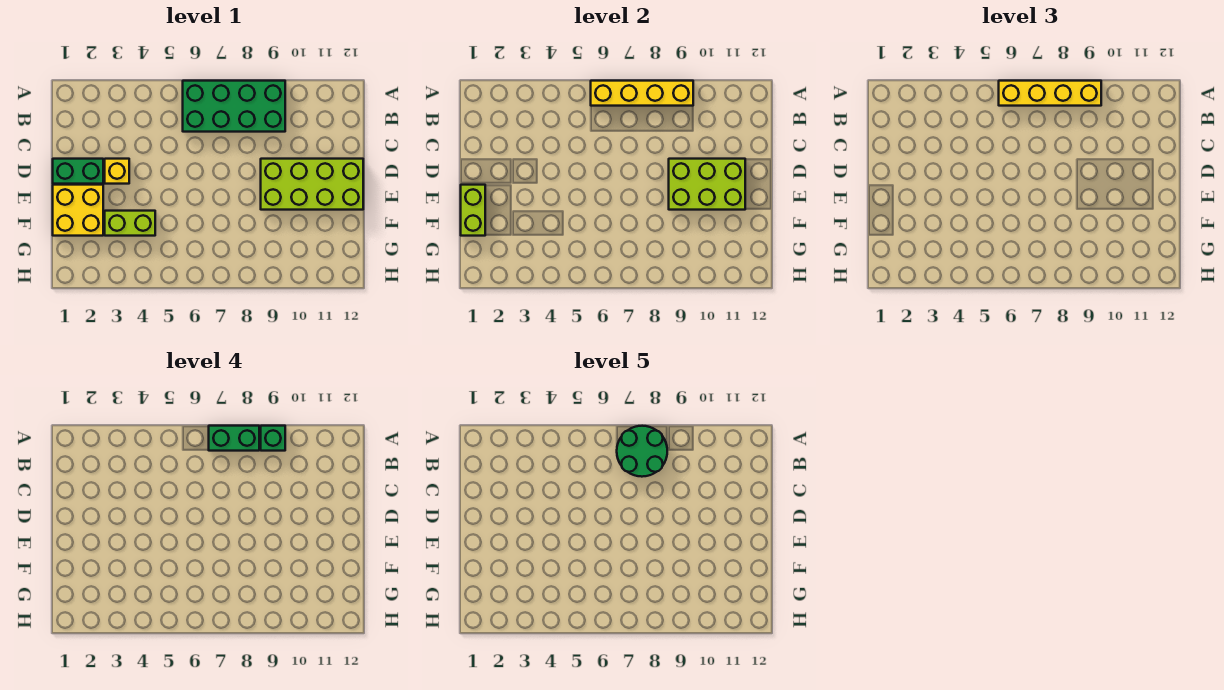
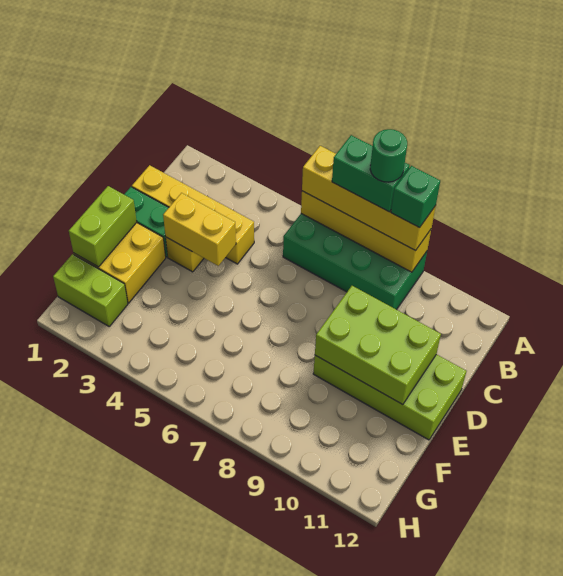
green 2x2 round brick [617,426,667,477] -> green 1x1 round brick [370,129,407,182]
none -> yellow 1x4 brick [132,165,254,264]
none -> yellow 1x2 brick [163,193,236,266]
lime 1x2 brick [105,211,155,236] -> lime 1x2 brick moved to [53,254,128,326]

